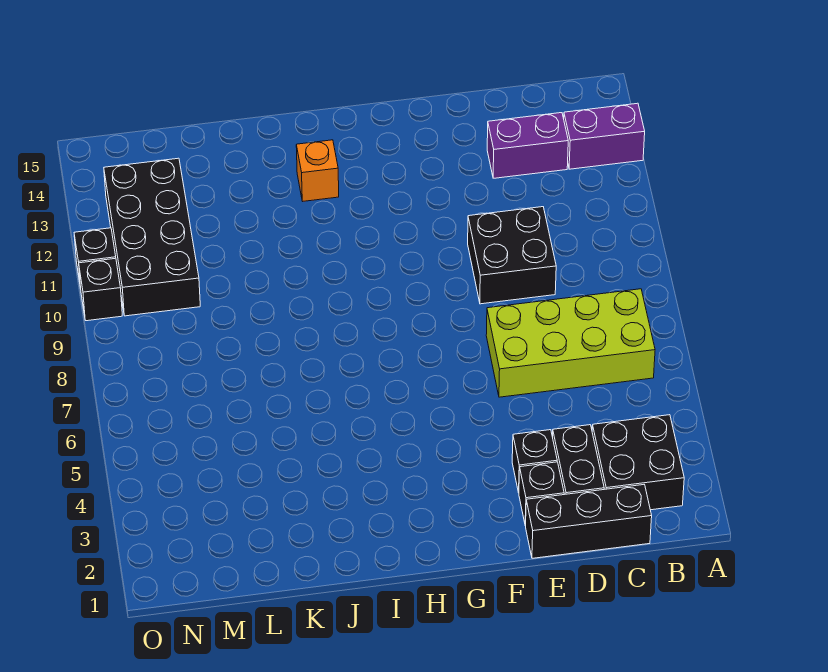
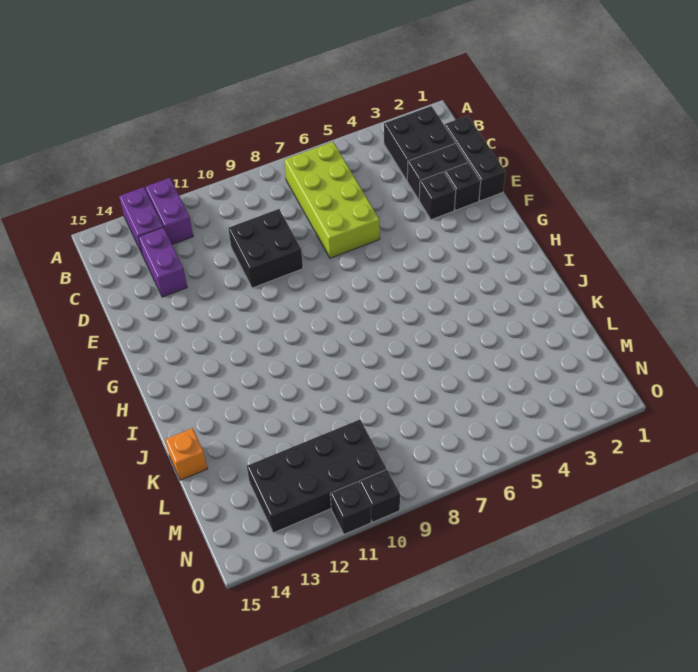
none -> purple 1x2 brick [146,178,193,244]
orange 1x1 brick [296,140,339,201] -> orange 1x1 brick moved to [165,428,207,480]

